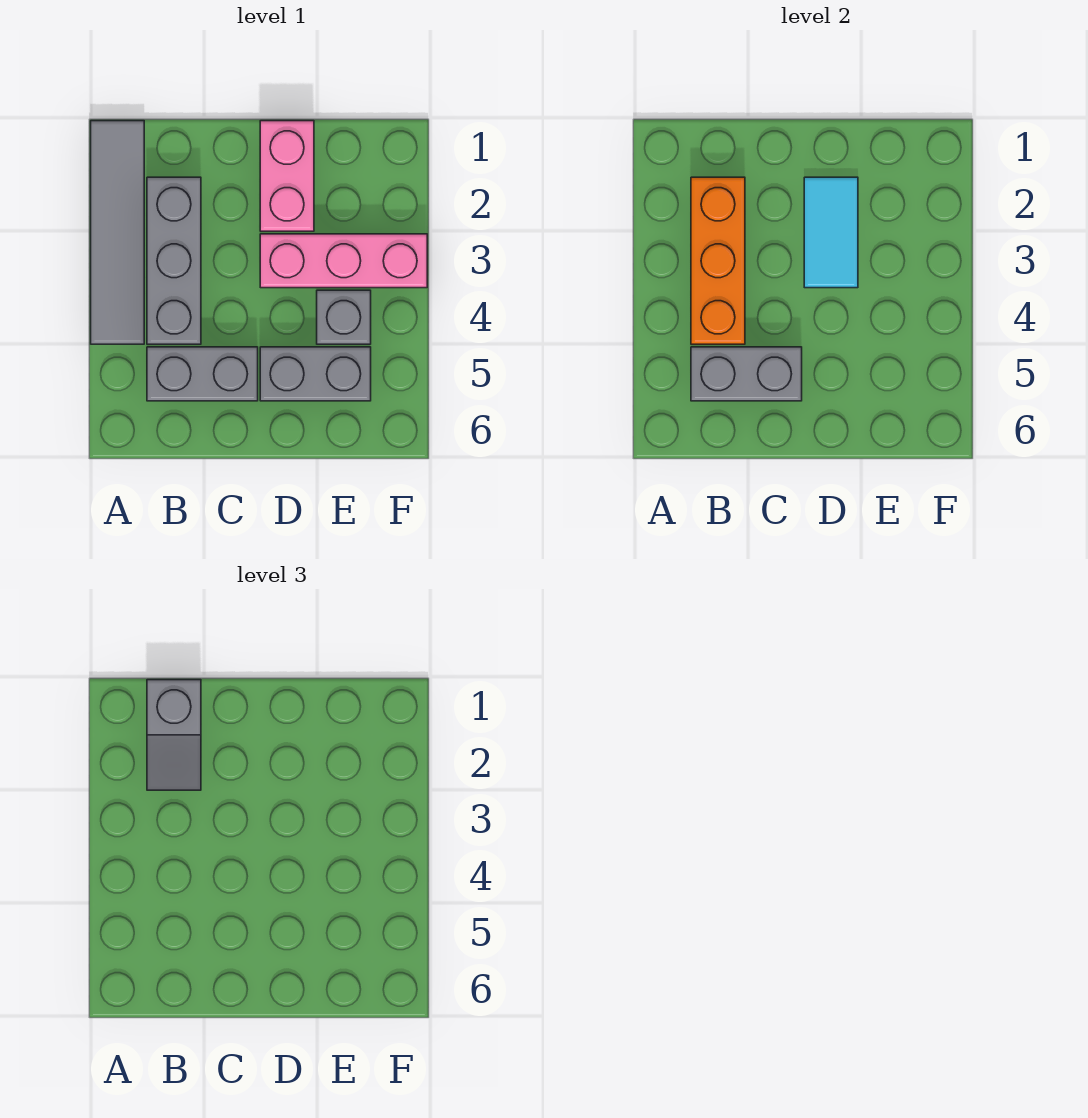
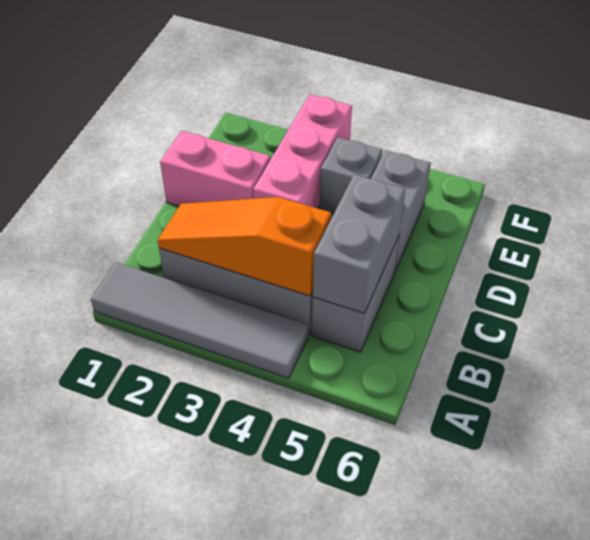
grey 1x2 slope [147,680,201,790] -> none
orange 1x3 brick [691,177,745,344] -> orange 1x3 slope [158,197,331,296]
cyan 1x2 tile [804,177,858,288] -> none

